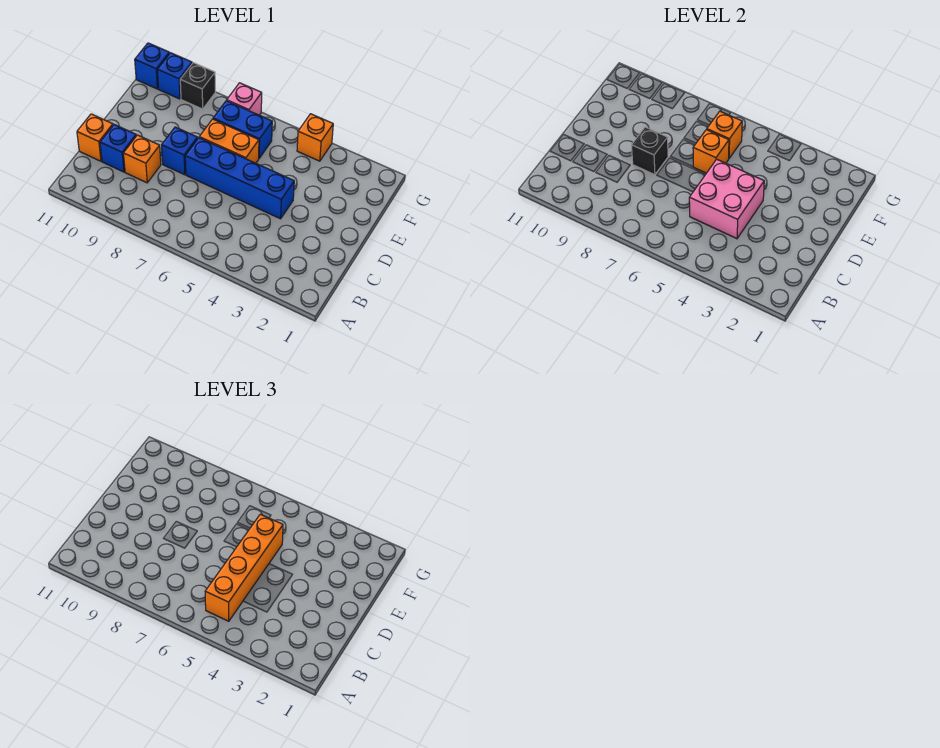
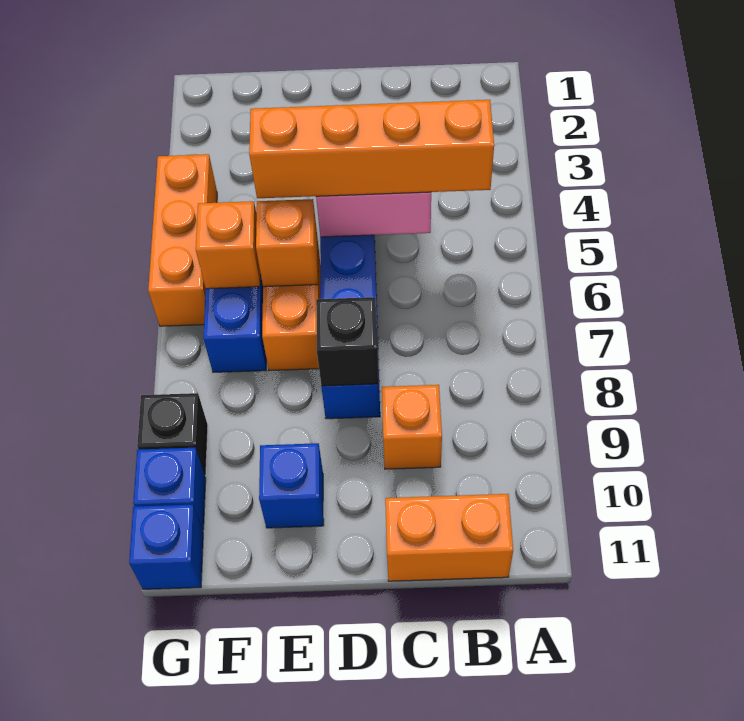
blue 1x1 brick [100,125,136,172] -> blue 1x1 brick moved to [259,443,324,528]
orange 1x1 brick [77,114,113,161] -> orange 1x2 brick [385,494,513,581]
orange 1x1 brick [297,114,333,161] -> orange 1x3 brick [148,154,217,326]
pink 1x1 brick [227,83,262,115] -> none

